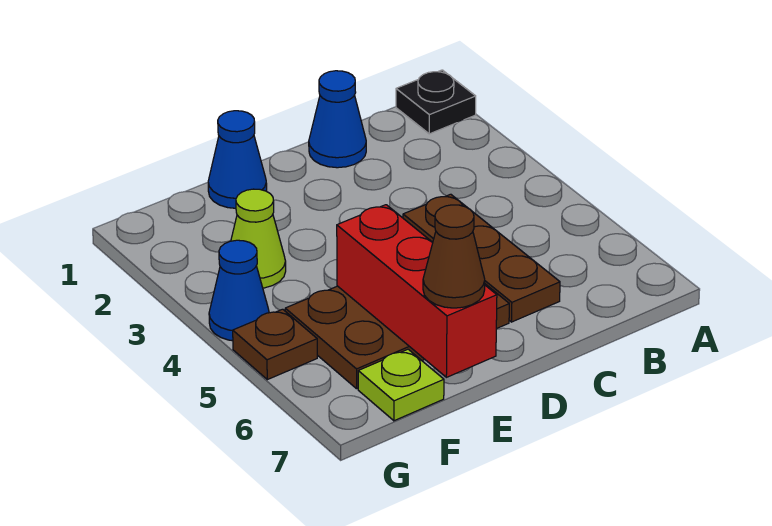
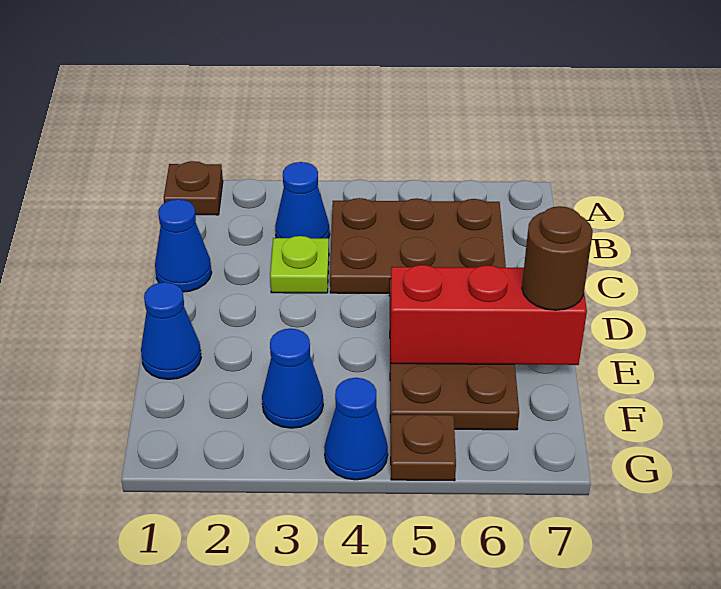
black 1x1 plate [396,70,476,134] -> brown 1x1 plate [164,161,223,215]
none -> blue 1x1 cone [275,162,330,238]
brown 1x3 plate [403,194,560,322] -> brown 2x3 plate [330,198,506,293]
brown 1x1 cone [423,205,485,308] -> brown 1x1 round brick [522,206,592,310]
lime 1x1 cone [231,189,286,288] -> blue 1x1 cone [262,329,323,428]
lime 1x1 plate [358,349,444,421] -> lime 1x1 plate moved to [270,236,329,293]

